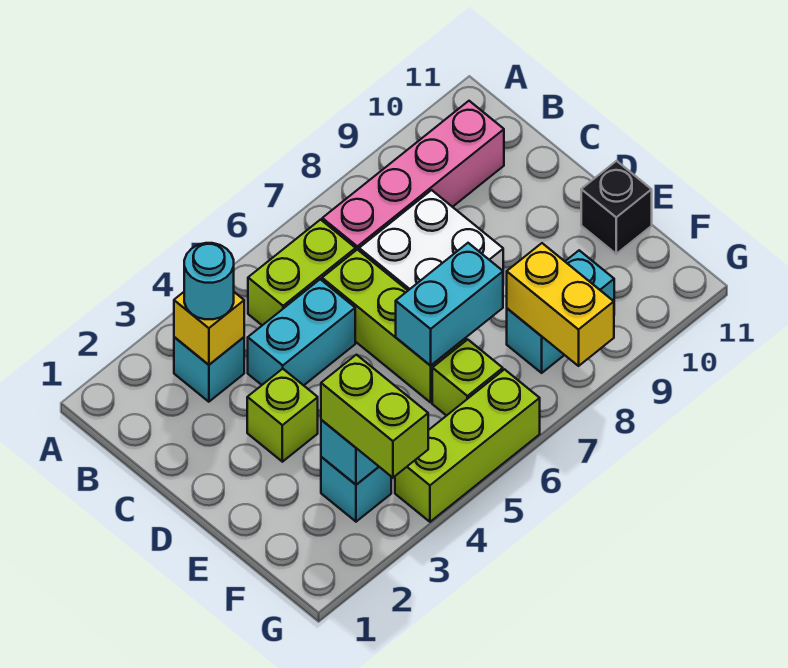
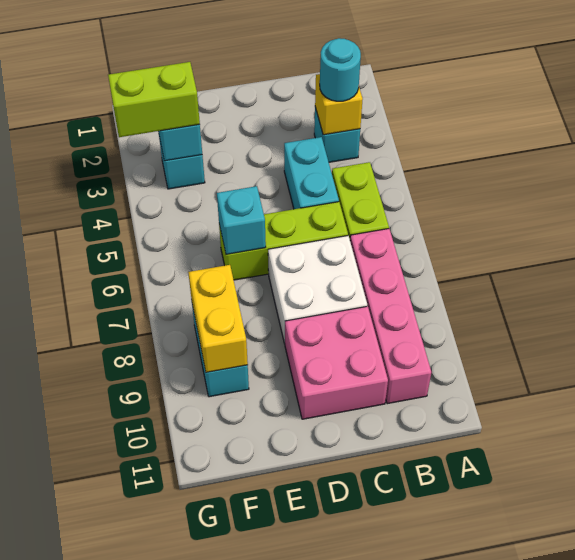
none -> pink 2x2 brick [285,306,388,419]
lime 1x1 brick [247,369,318,462] -> none
cyan 1x2 brick [396,243,503,366] -> cyan 1x1 brick [217,186,266,254]
black 1x1 brick [581,161,652,254] -> none
lime 1x1 brick [432,340,503,416] -> none
yellow 1x2 brick [507,243,614,366] -> yellow 1x2 brick turned to [188,265,248,372]
lime 1x3 brick [395,369,540,522] -> none

